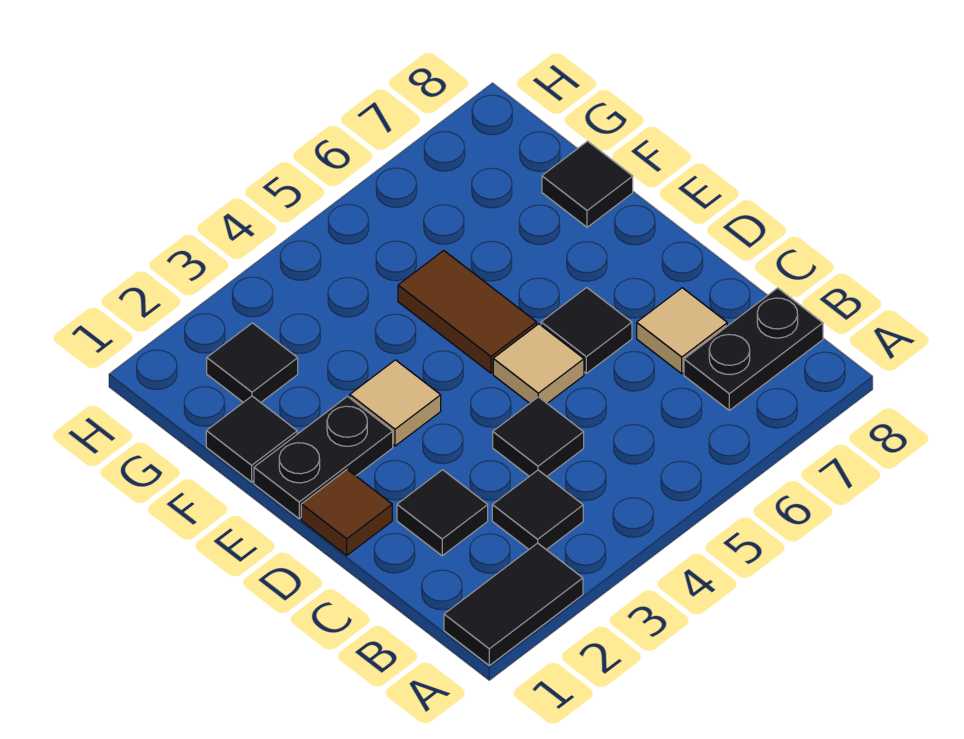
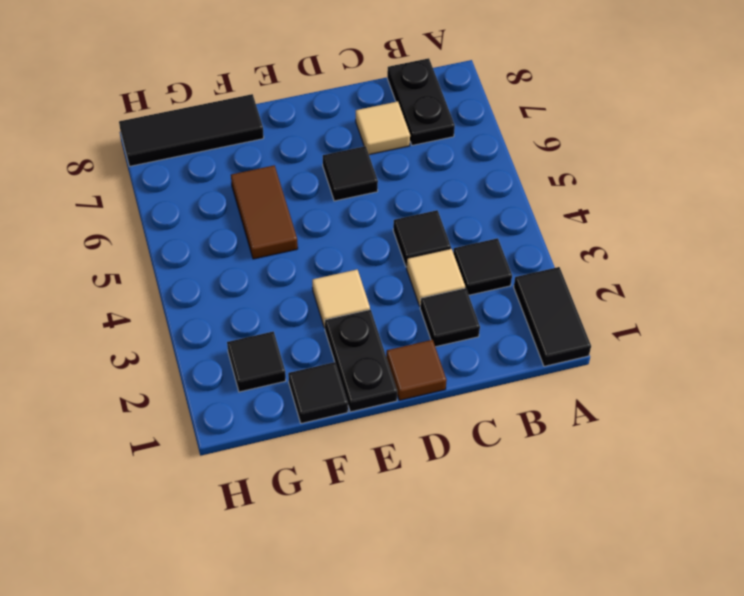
tan 1x1 tile [493,324,584,403] -> tan 1x1 tile moved to [406,249,465,306]
brown 1x2 tile [398,251,537,373] -> brown 1x2 tile turned to [231,165,298,259]
black 1x1 tile [542,141,633,227] -> black 1x3 tile [119,94,264,166]

